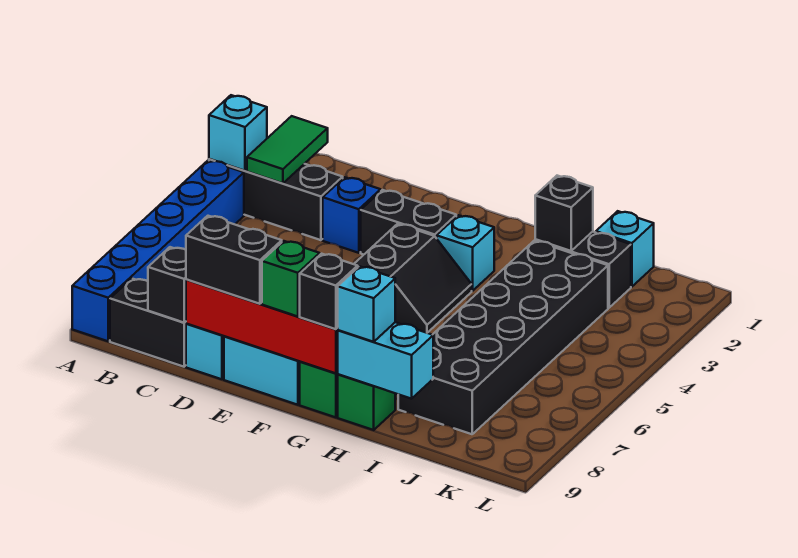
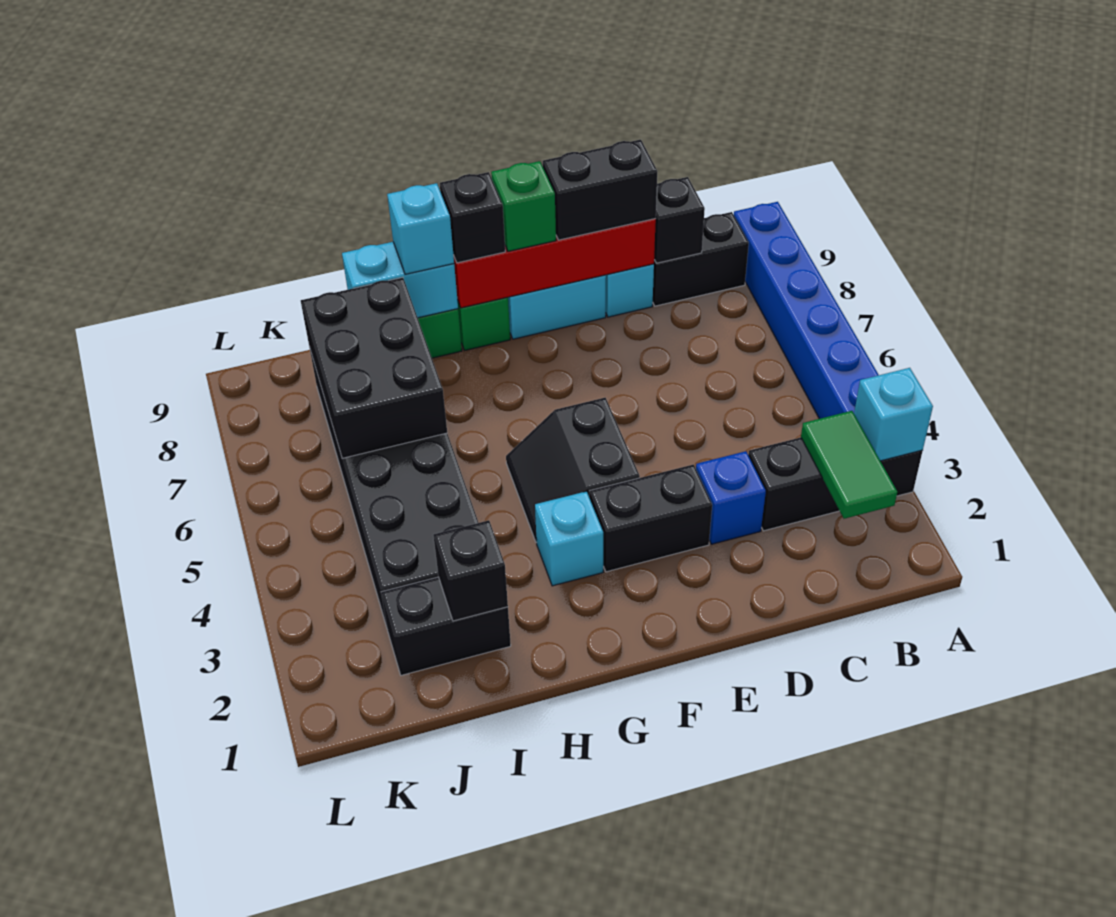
none -> black 2x3 brick [301,277,447,458]
cyan 1x1 brick [596,211,654,287] -> none

